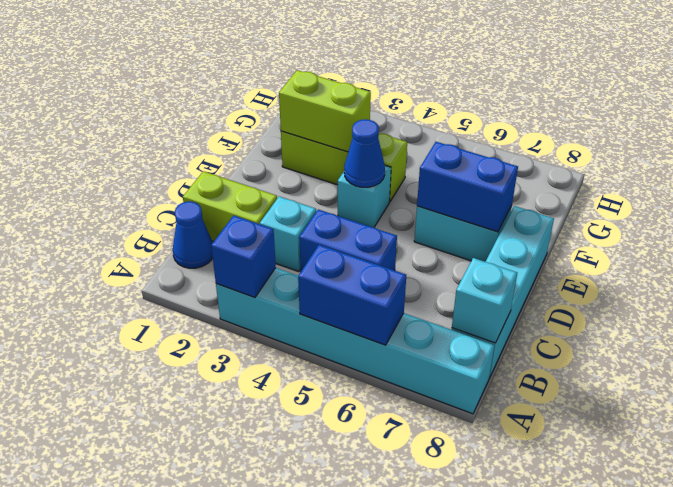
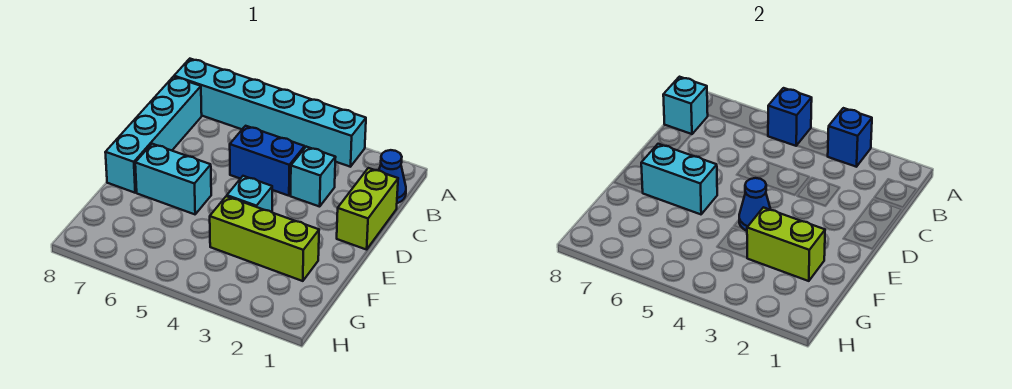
blue 1x2 brick [298,245,406,345] -> blue 1x1 brick [768,88,812,146]
lime 1x2 brick [183,171,277,242] -> lime 1x2 brick turned to [337,168,398,250]
blue 1x2 brick [417,142,518,232] -> cyan 1x2 brick [641,144,717,214]

